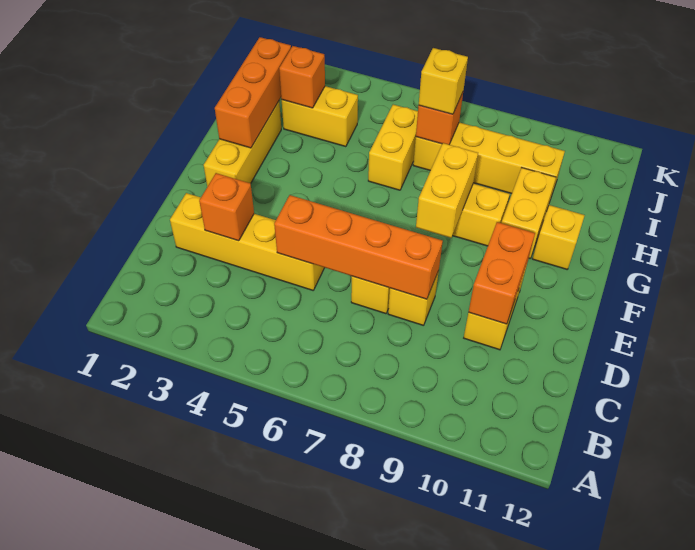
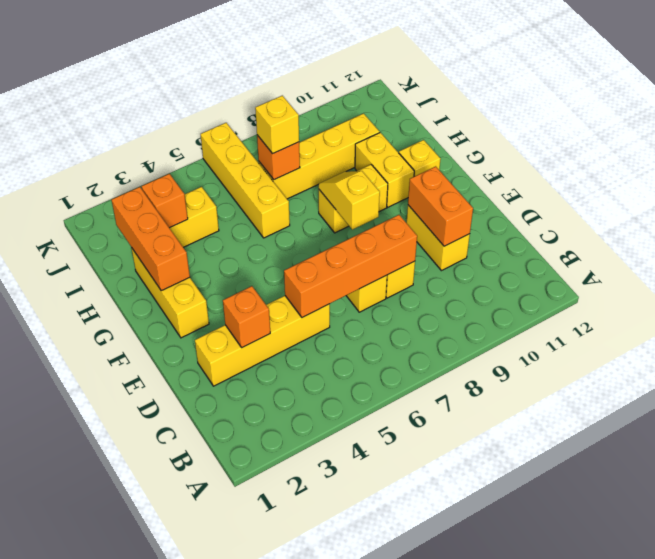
yellow 1x2 brick [416,143,478,238] -> yellow 1x2 slope [319,171,380,230]
yellow 1x2 brick [368,105,418,190] -> yellow 1x4 brick [201,123,290,238]

